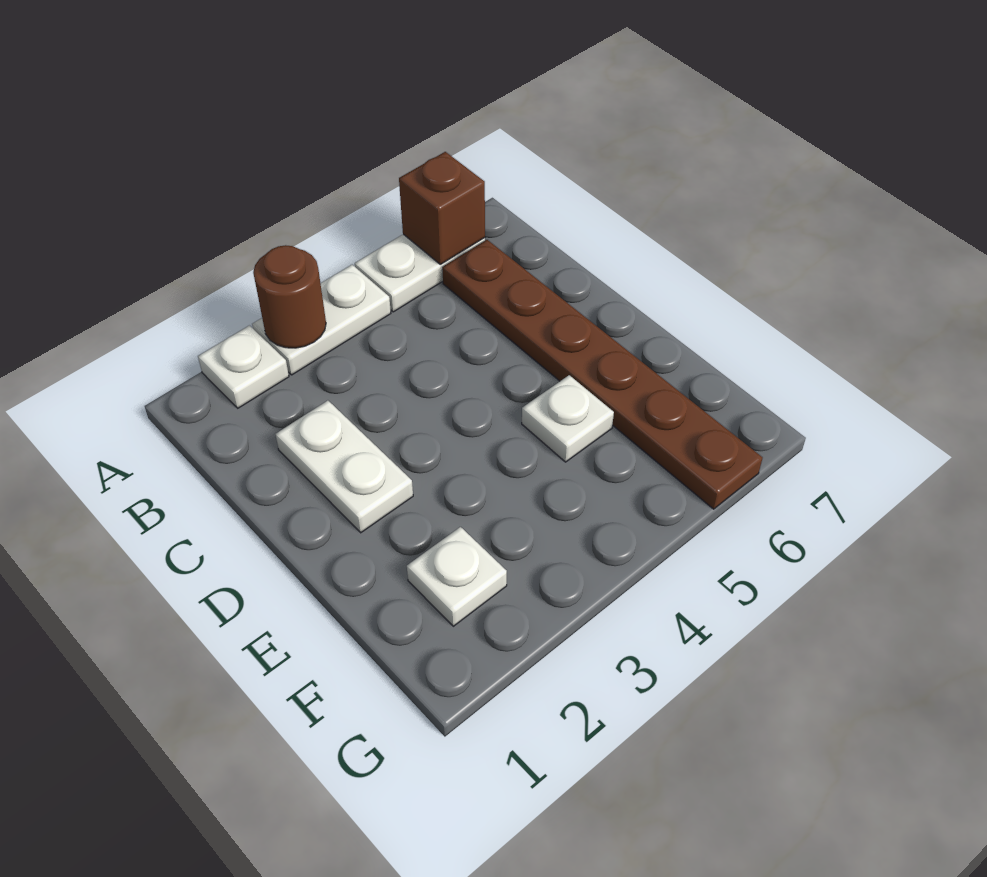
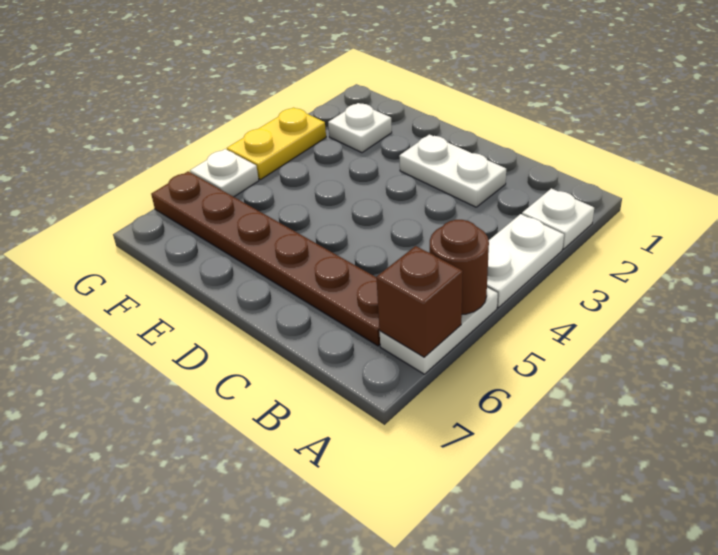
brown 1x1 round brick [253,245,326,348] -> brown 1x1 round brick moved to [430,220,489,314]
white 1x1 plate [522,375,614,462] -> white 1x1 plate moved to [190,149,259,197]
none -> yellow 1x2 plate [227,108,326,180]

